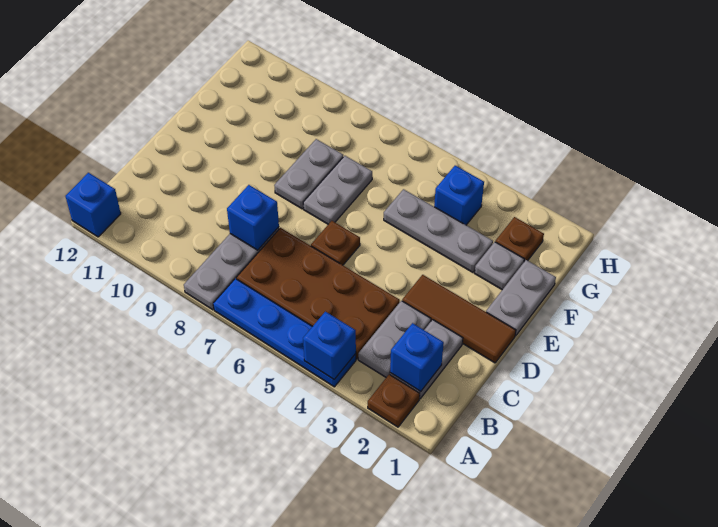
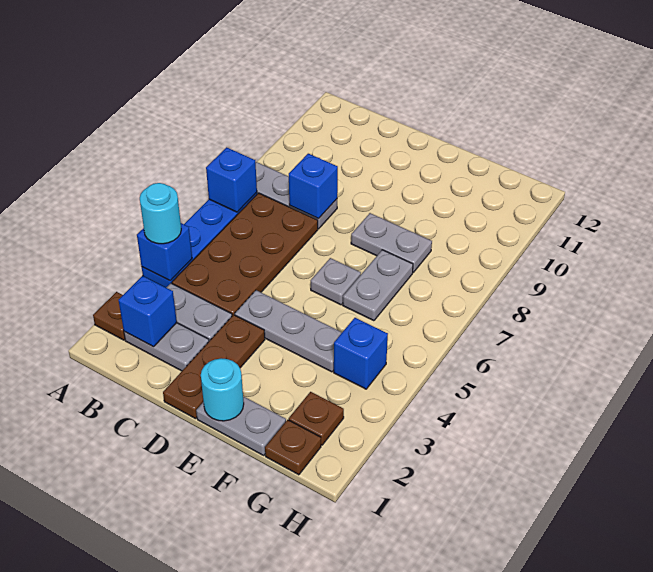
none -> cyan 1x1 round brick [140,183,181,244]
blue 1x1 brick [65,173,121,237] -> blue 1x1 brick moved to [206,147,257,212]
brown 1x3 tile [402,275,516,363] -> brown 1x3 plate [163,315,265,419]
brown 1x1 plate [311,221,360,265] -> brown 1x1 plate moved to [265,420,321,475]
none -> cyan 1x1 round brick [201,359,244,421]
grey 1x2 plate [303,156,372,224] -> grey 1x2 plate turned to [343,250,413,321]
grey 1x1 plate [475,242,524,290] -> grey 1x1 plate moved to [311,258,361,305]
grey 1x3 plate [384,189,493,272] -> grey 1x3 plate turned to [235,290,342,372]

